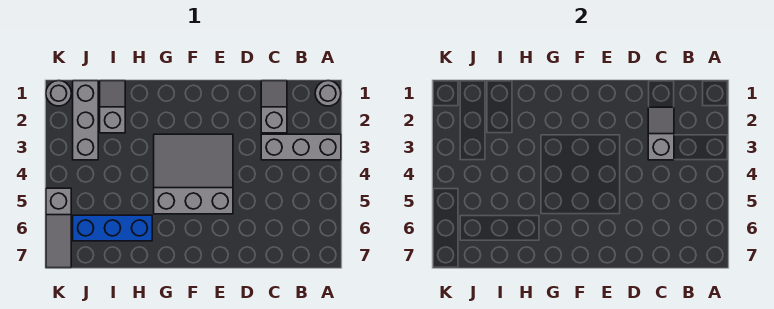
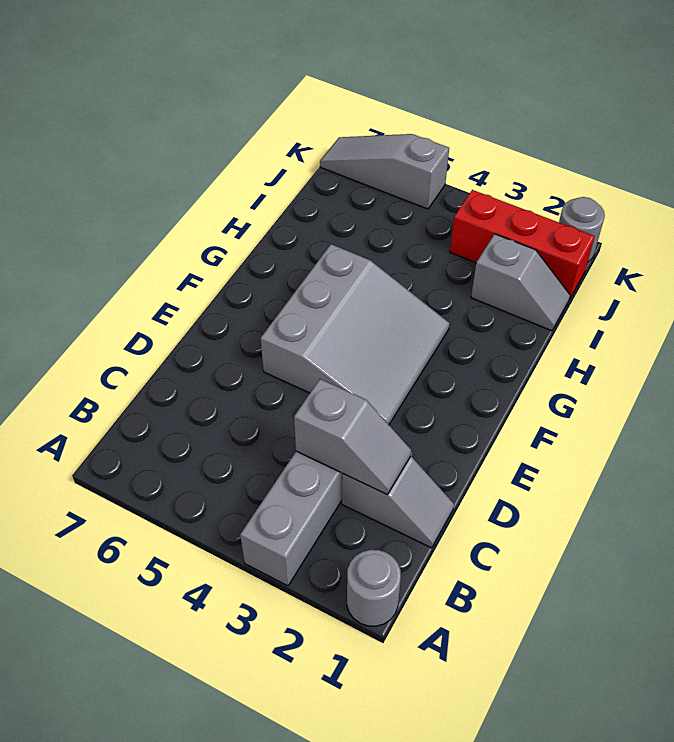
blue 1x3 brick [73,215,152,241] -> none
grey 1x3 brick [73,81,98,160] -> red 1x3 brick [450,190,595,299]

